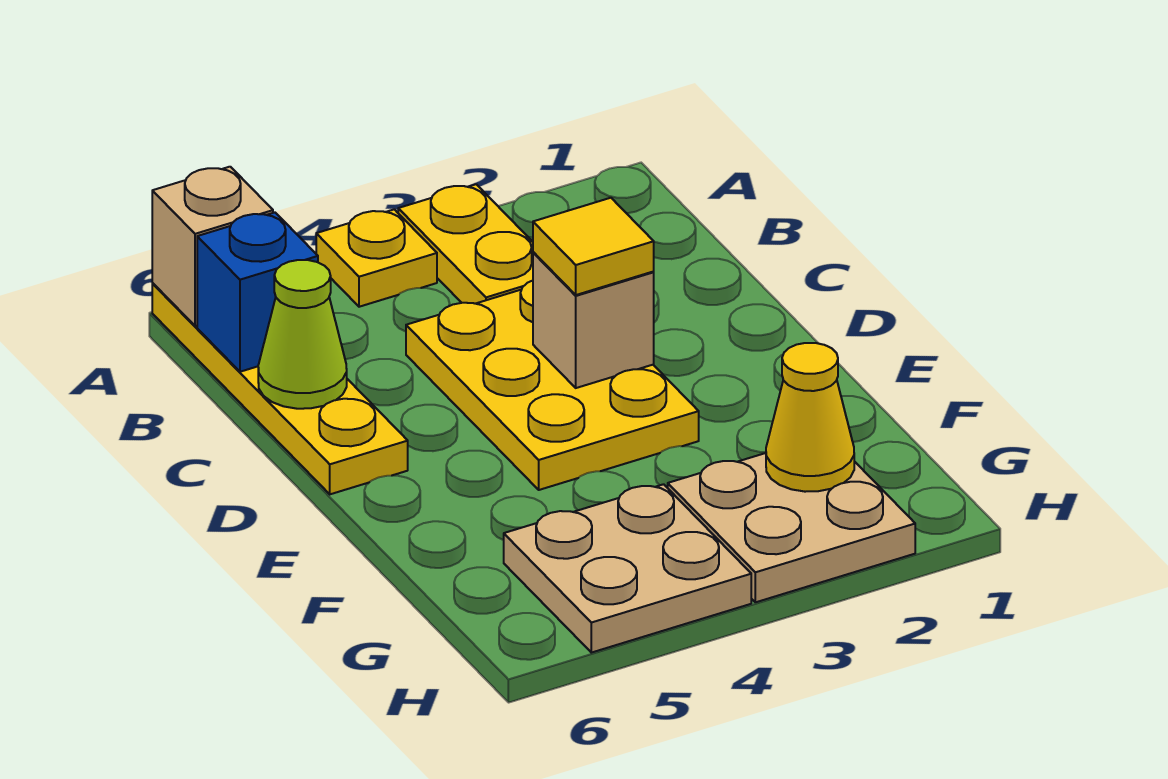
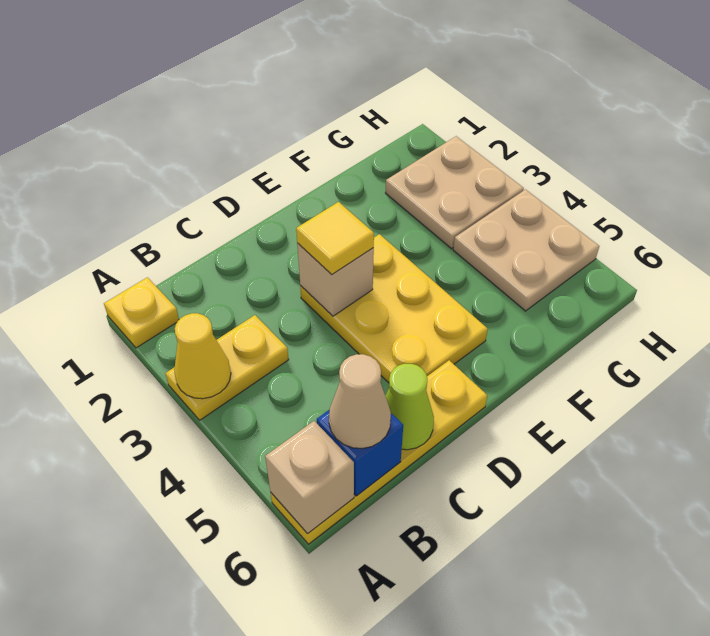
yellow 1x1 plate [316,209,437,307] -> yellow 1x1 plate moved to [104,277,179,348]
none -> tan 1x1 cone [329,354,391,449]
yellow 2x3 plate [406,281,699,490] -> yellow 2x3 plate turned to [300,234,488,383]
yellow 1x1 cone [766,343,854,492] -> yellow 1x1 cone moved to [174,313,231,399]

